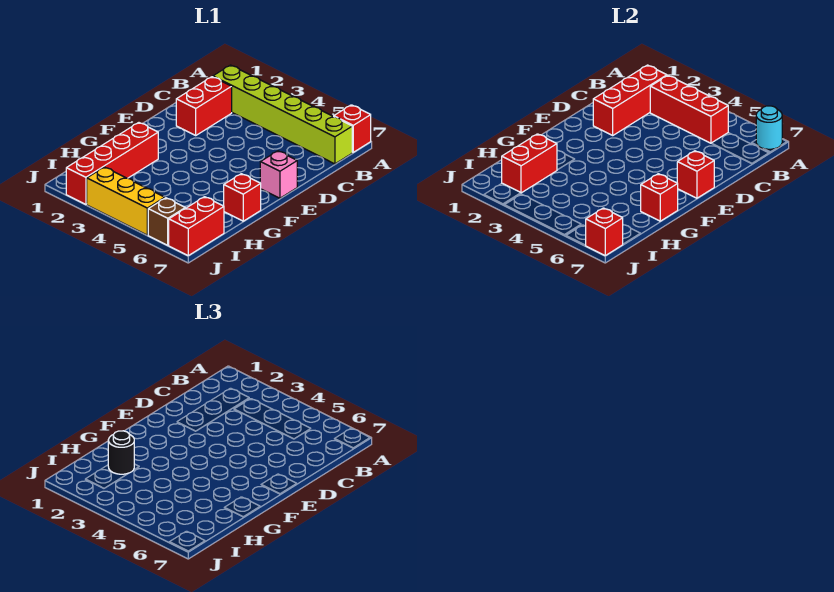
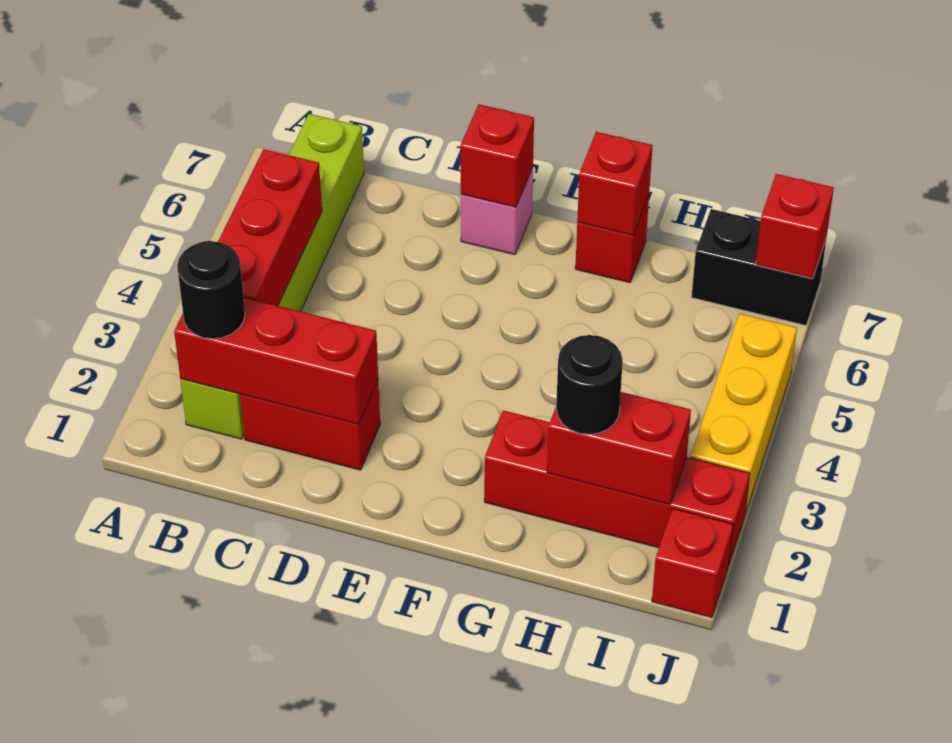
red 1x1 brick [334,105,371,152] -> red 1x1 brick moved to [652,509,733,618]
cyan 1x1 round brick [756,106,782,149] -> none
none -> black 1x1 round brick [177,241,245,339]
red 1x2 brick [169,197,224,255] -> black 1x2 brick [692,209,827,325]
brown 1x1 brick [148,198,185,245] -> none

